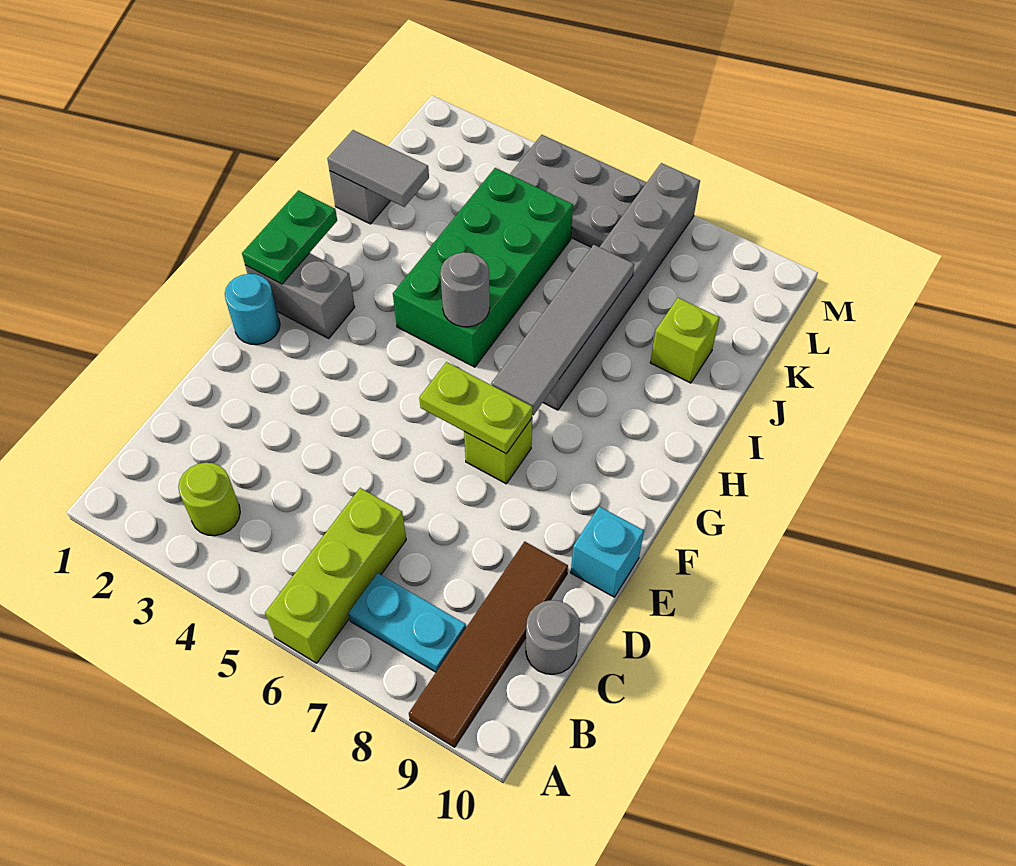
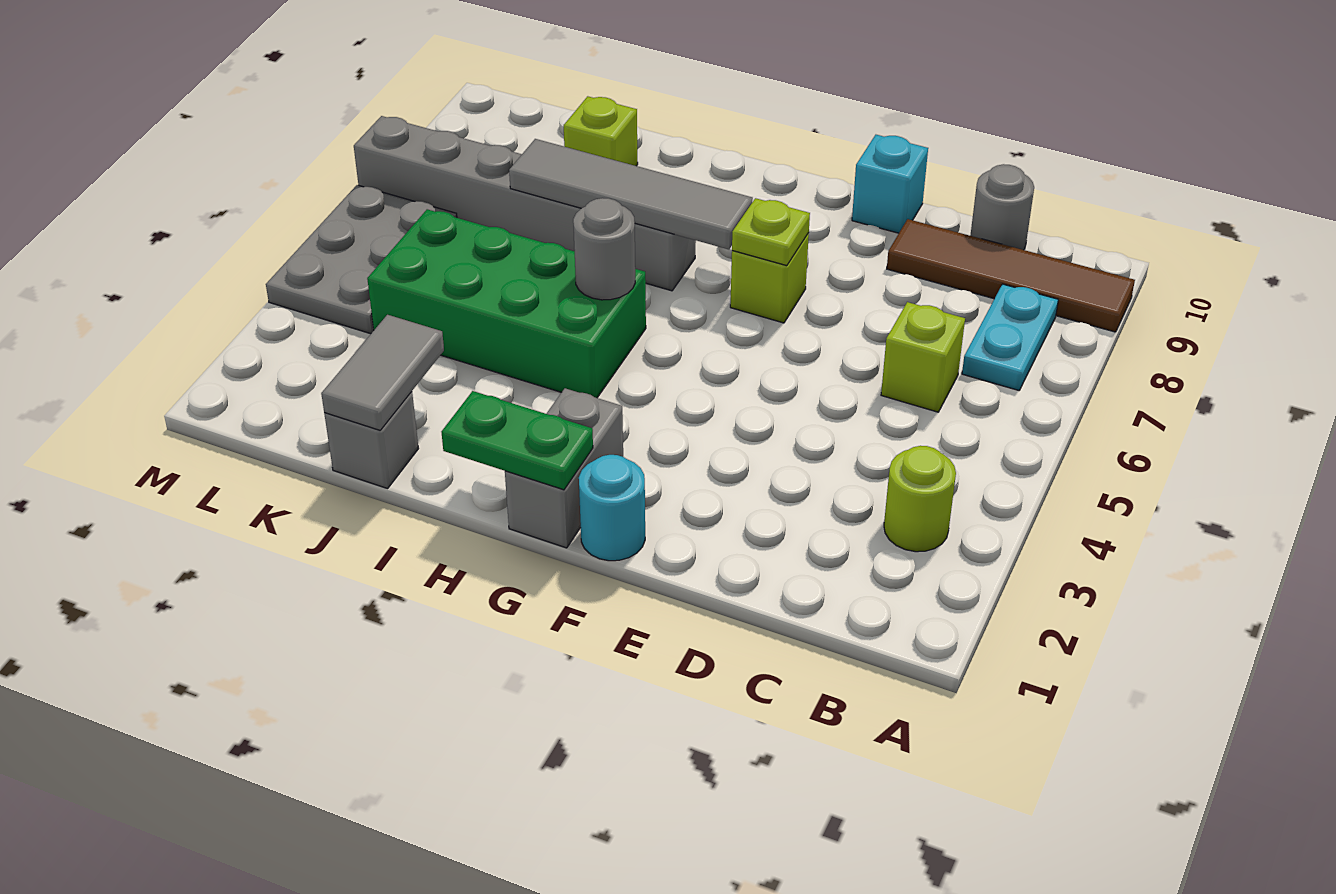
lime 1x3 brick [265,488,406,663] -> lime 1x1 brick [881,302,965,412]
lime 1x2 plate [419,362,533,454] -> lime 1x1 plate [732,198,810,266]

